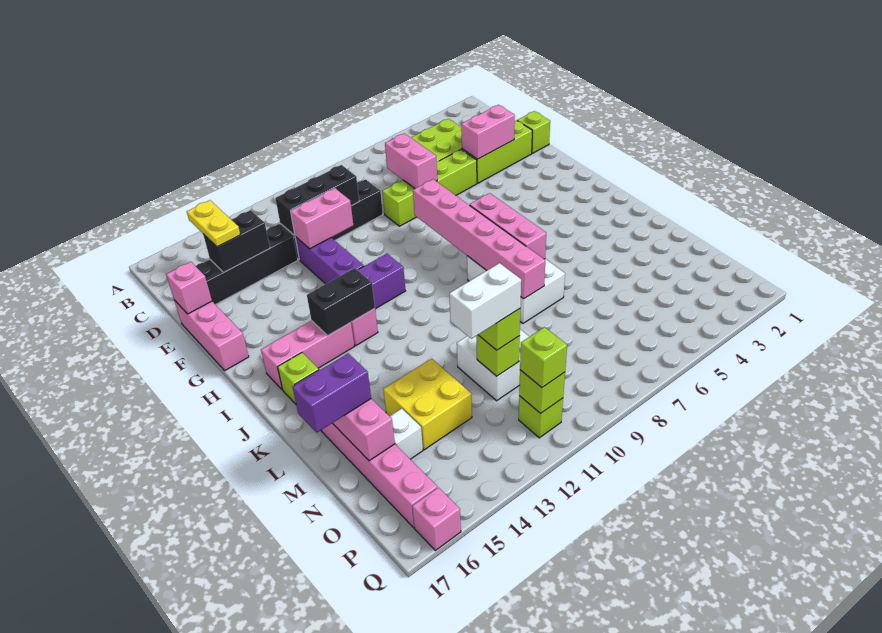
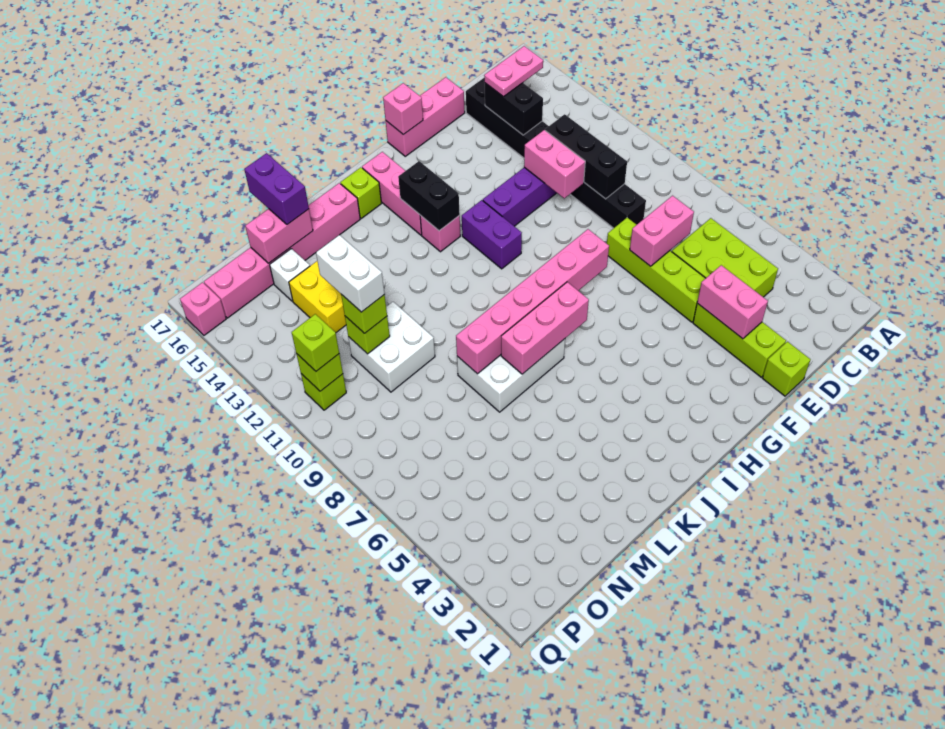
yellow 1x2 plate [187,200,240,247] -> pink 1x2 plate [484,46,543,97]
pink 1x1 brick [166,262,212,314] -> pink 1x1 brick moved to [383,83,423,135]

